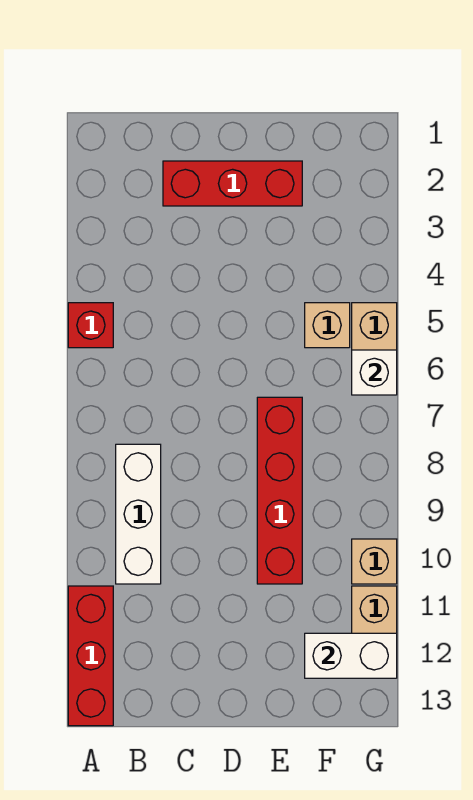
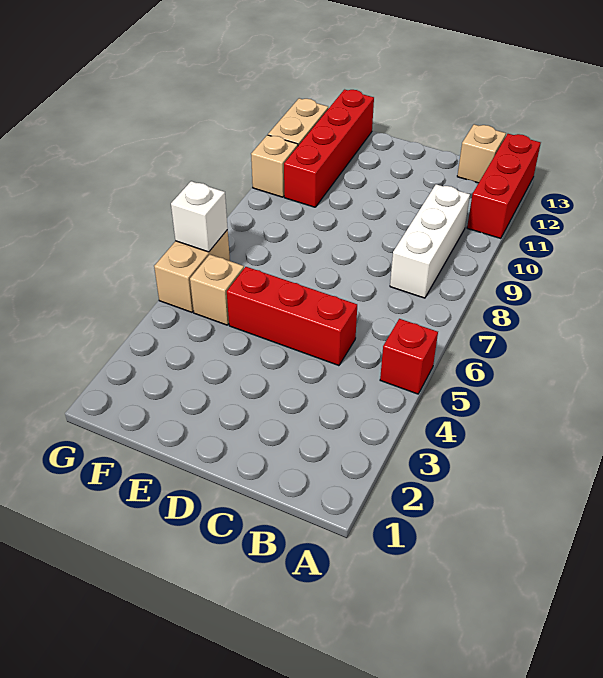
none -> tan 1x1 brick [457,124,506,183]
red 1x3 brick [163,161,302,206] -> red 1x3 brick moved to [227,267,357,366]
red 1x4 brick [257,397,302,584] -> red 1x4 brick moved to [284,90,374,207]
white 1x2 brick [305,633,397,678] -> none

